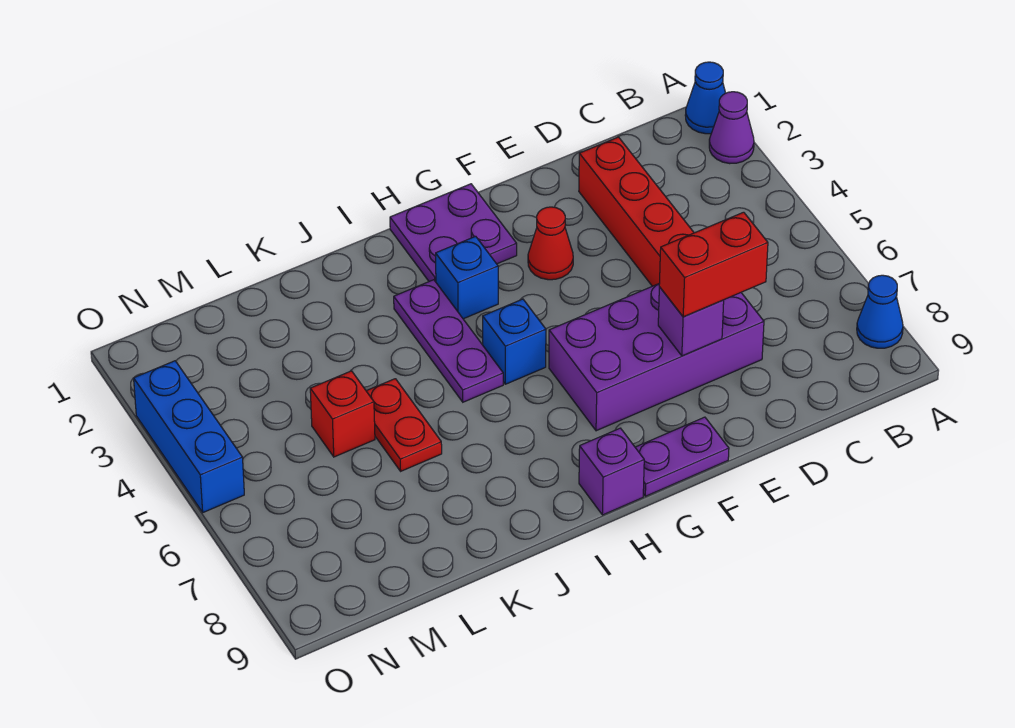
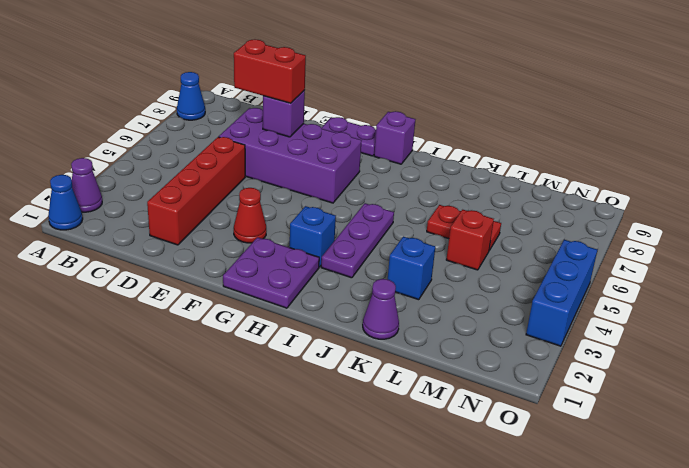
blue 1x1 brick [483,299,546,384] -> blue 1x1 brick moved to [388,236,435,300]
none -> purple 1x1 cone [363,279,399,339]
red 1x2 plate [367,379,442,471] -> red 1x2 plate turned to [427,205,501,250]

